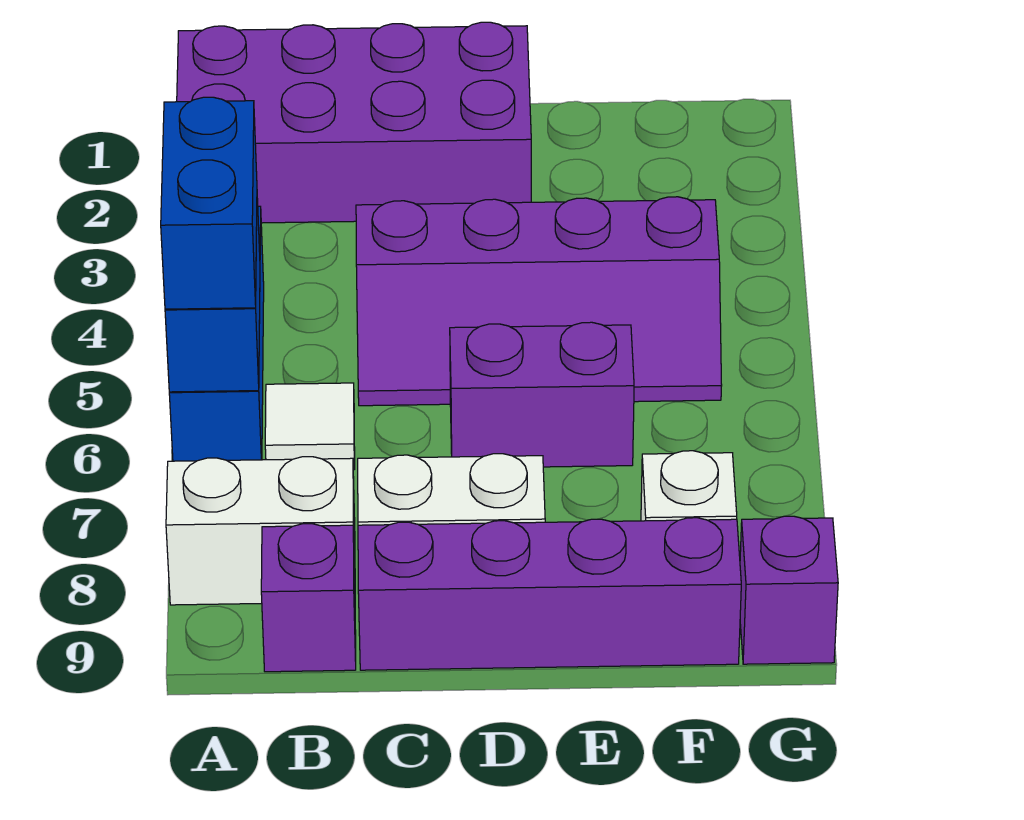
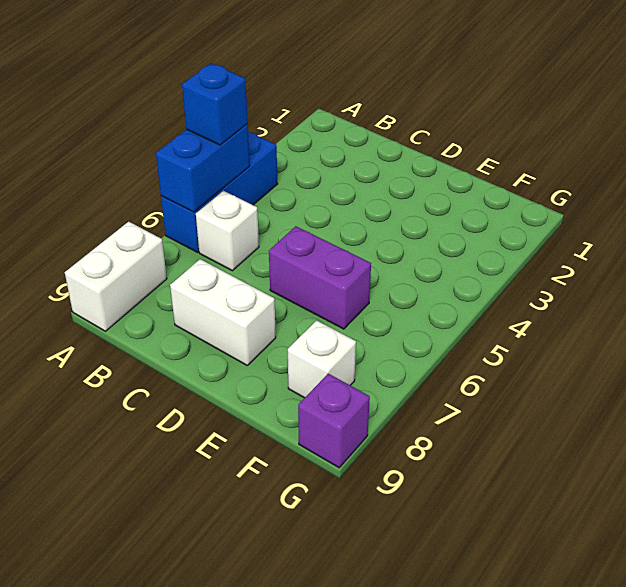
purple 2x4 brick [177,22,531,223] -> none
blue 1x2 brick [161,97,257,309] -> blue 1x1 brick [182,63,248,145]
white 1x2 brick [166,457,355,605] -> white 1x2 brick turned to [65,222,167,331]
white 1x1 tile [265,383,355,470] -> white 1x1 brick [196,191,259,271]
purple 1x1 brick [261,524,356,672] -> none
purple 2x4 slope [356,197,722,406] -> none
purple 1x4 brick [358,518,741,670] -> none

